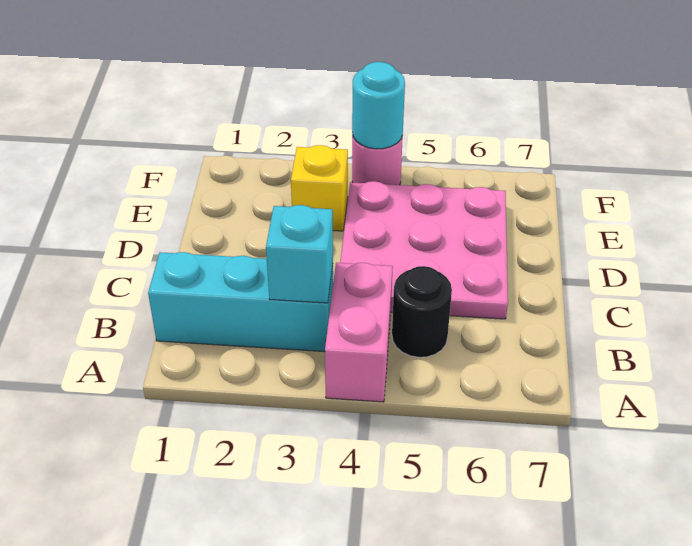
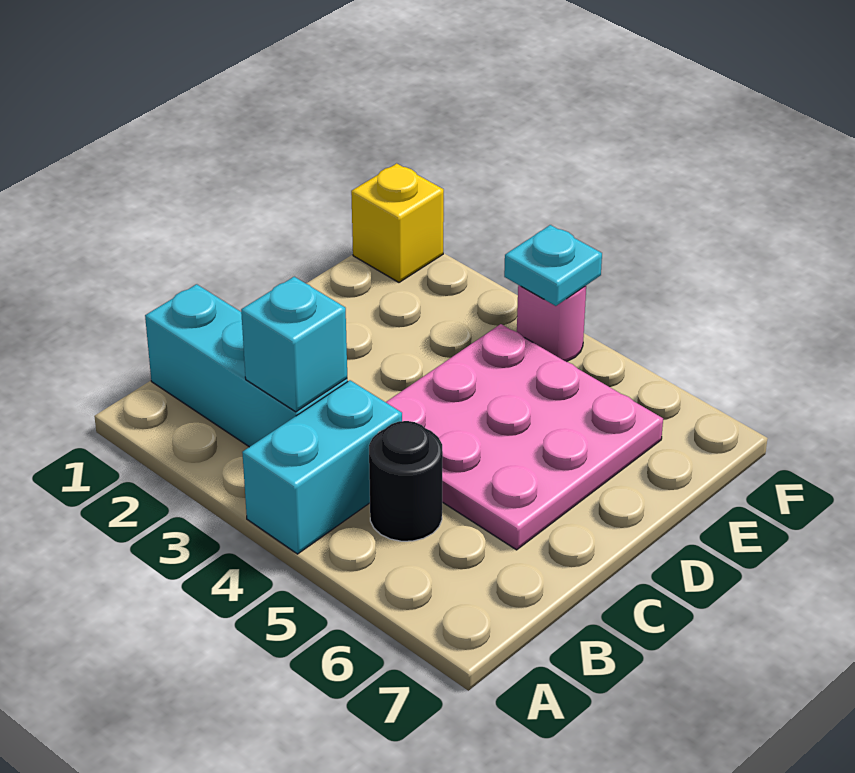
pink 1x2 brick [325,263,393,402] -> cyan 1x2 brick [242,380,402,554]
yellow 1x1 brick [291,145,348,231] -> yellow 1x1 brick moved to [351,163,444,282]
cyan 1x1 round brick [352,62,405,149] -> cyan 1x1 plate [504,225,602,306]

